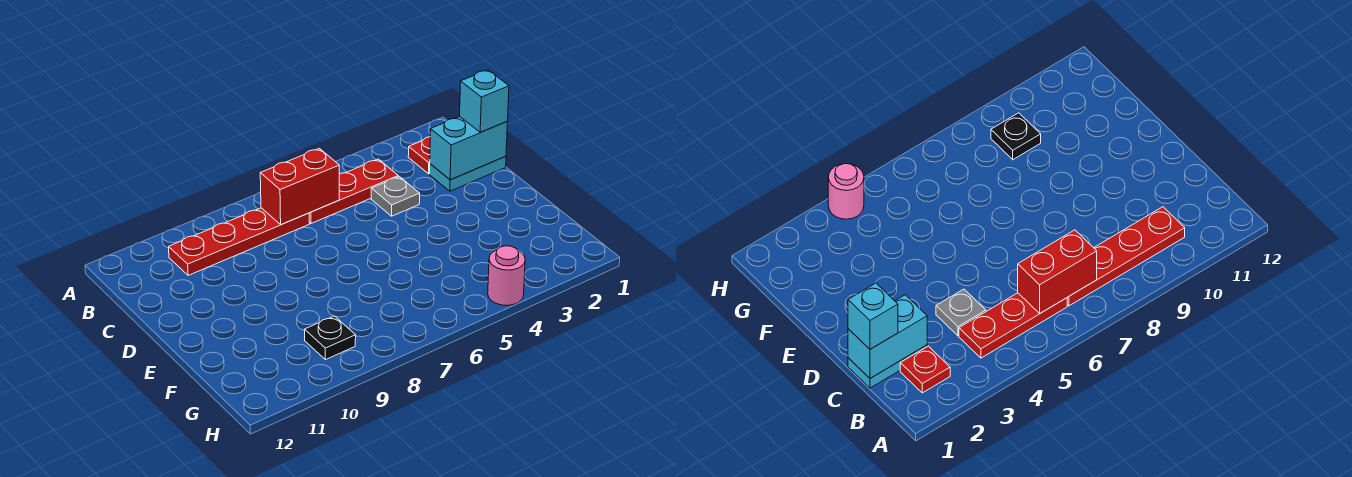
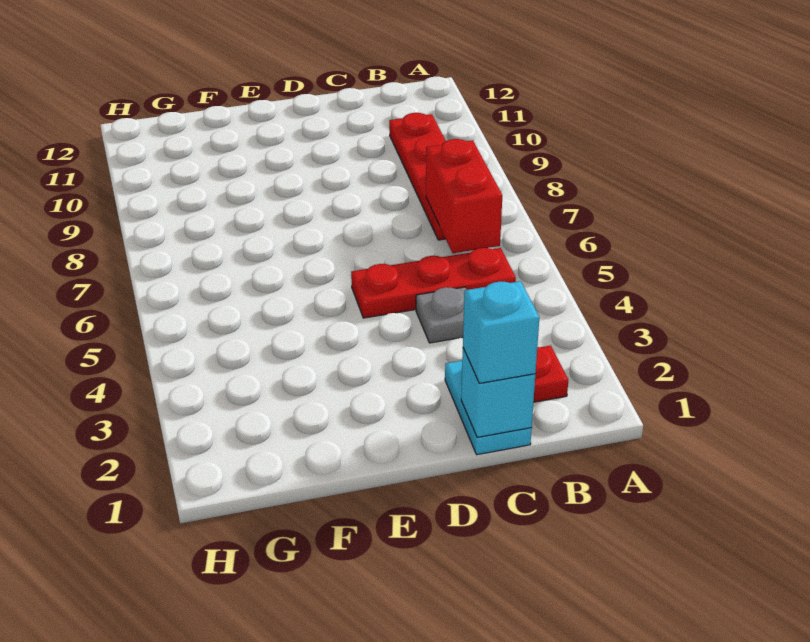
red 1x3 plate [309,159,398,223] -> red 1x3 plate turned to [351,248,516,318]
cyan 1x2 brick [430,117,508,180] -> cyan 1x1 brick [461,348,535,437]
black 1x1 plate [304,316,356,360] -> none
pink 1x1 round brick [488,246,525,306] -> none

